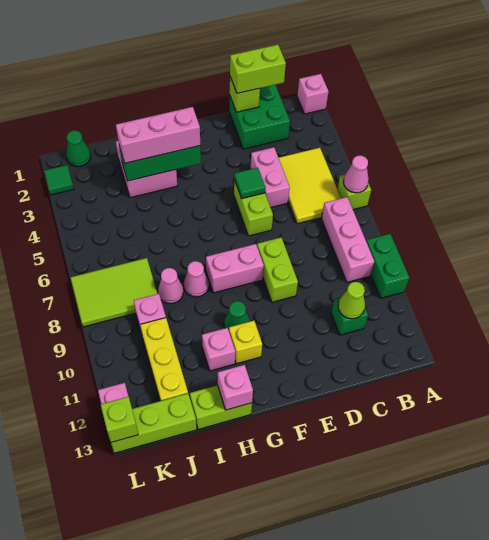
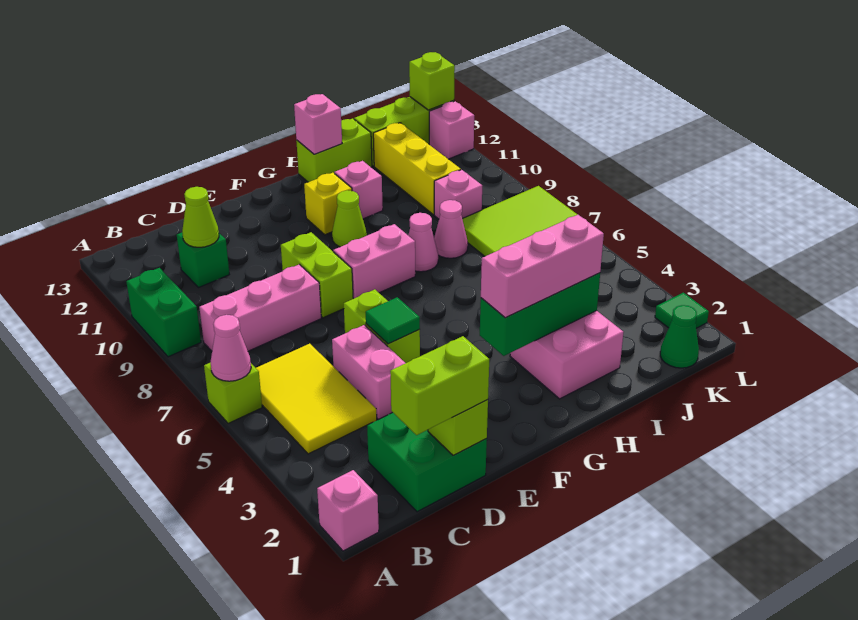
pink 1x3 brick [321,197,374,282] -> pink 1x3 brick turned to [199,264,321,351]
green 1x1 cone [224,301,250,330] -> lime 1x1 cone [332,190,367,247]

